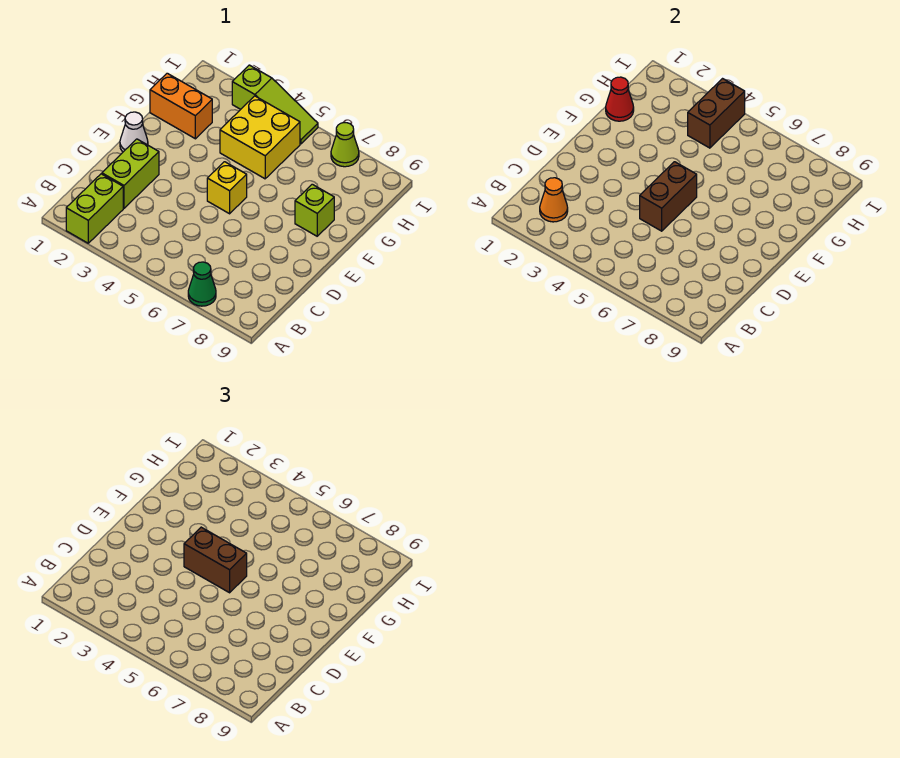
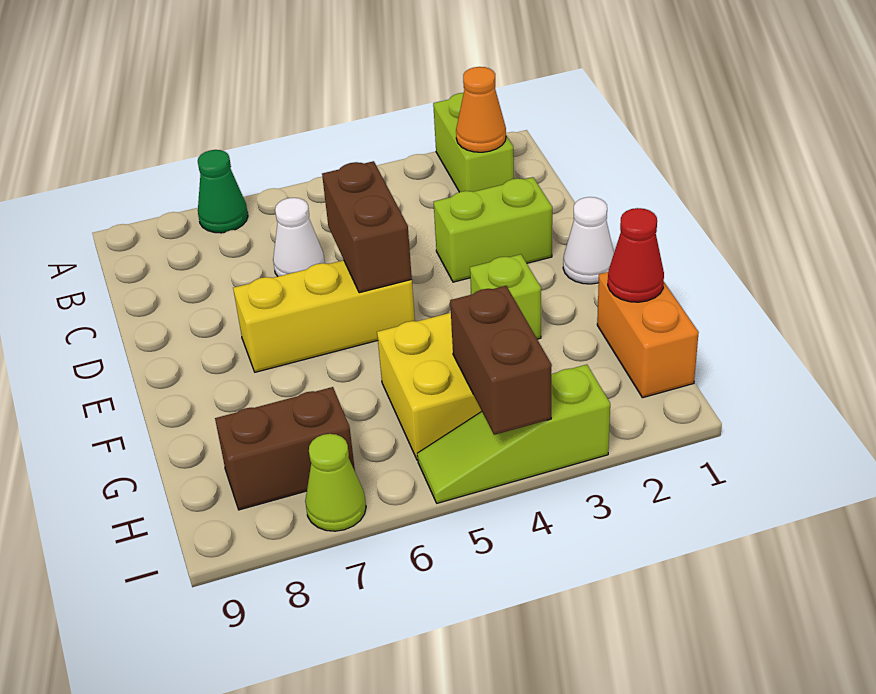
lime 1x2 brick [102,139,159,208] -> lime 1x2 brick turned to [434,177,552,282]
none -> white 1x1 cone [273,198,325,276]
brown 1x2 brick [184,527,247,593] -> brown 1x2 brick moved to [215,387,355,510]
yellow 1x1 brick [207,162,247,214] -> yellow 1x3 brick [233,260,415,372]
lime 1x1 brick [295,184,334,236] -> lime 1x1 brick moved to [470,254,541,339]
orange 1x2 brick [150,73,212,139] -> orange 1x2 brick turned to [597,272,699,398]

